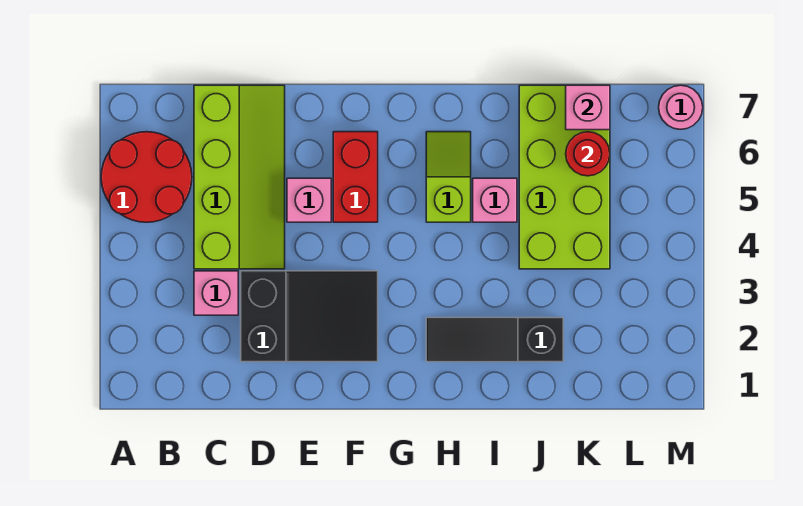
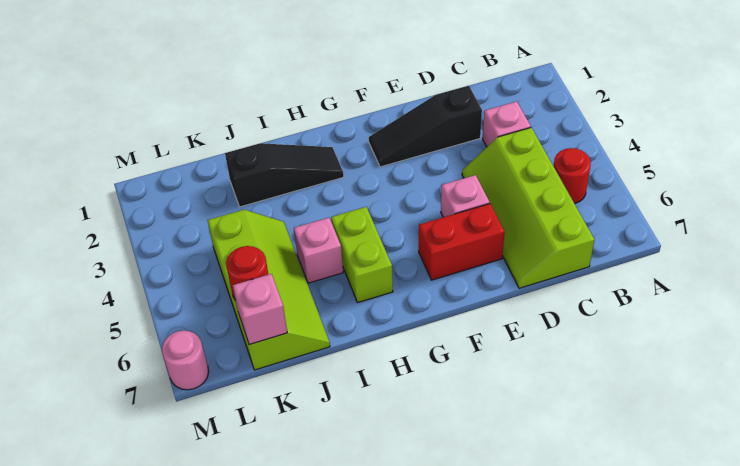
red 2x2 round brick [101,132,192,222] -> red 1x1 round brick [554,148,591,204]
black 2x3 slope [241,271,378,362] -> black 1x3 slope [369,86,482,167]
red 1x2 brick [333,132,378,222] -> red 1x2 brick turned to [419,204,505,280]
lime 1x2 slope [426,132,471,222] -> lime 1x2 brick [331,207,393,303]
lime 2x4 brick [519,85,610,269] -> lime 2x4 slope [207,210,330,370]

